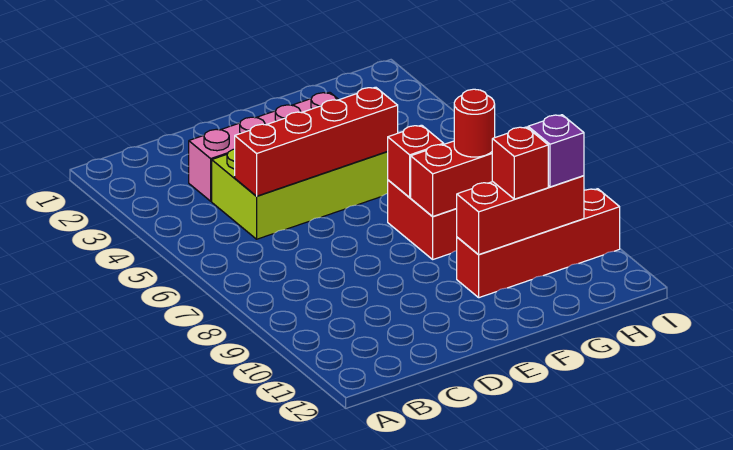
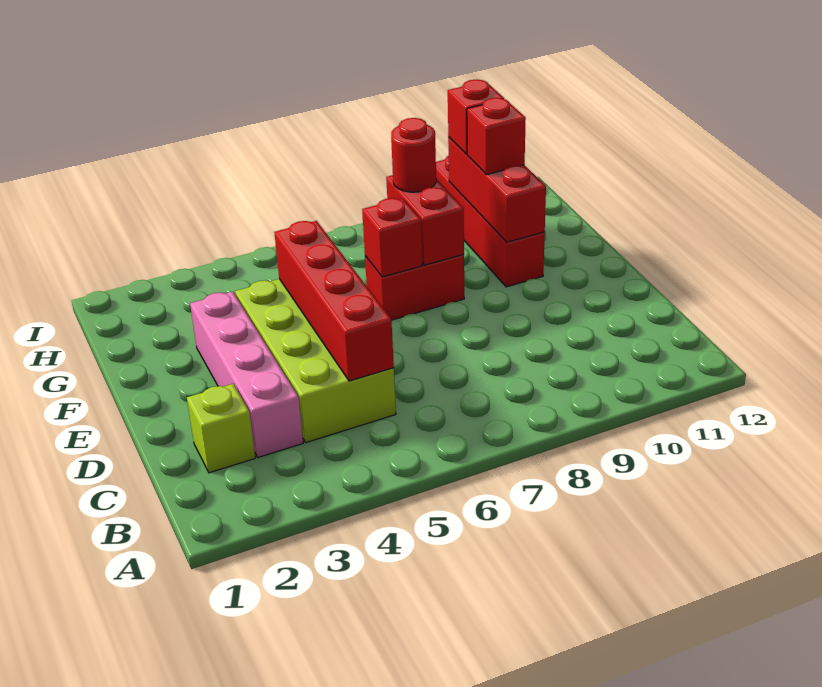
none -> lime 1x1 brick [187,384,255,473]
purple 1x1 brick [528,115,584,187] -> red 1x1 brick [448,79,504,154]

